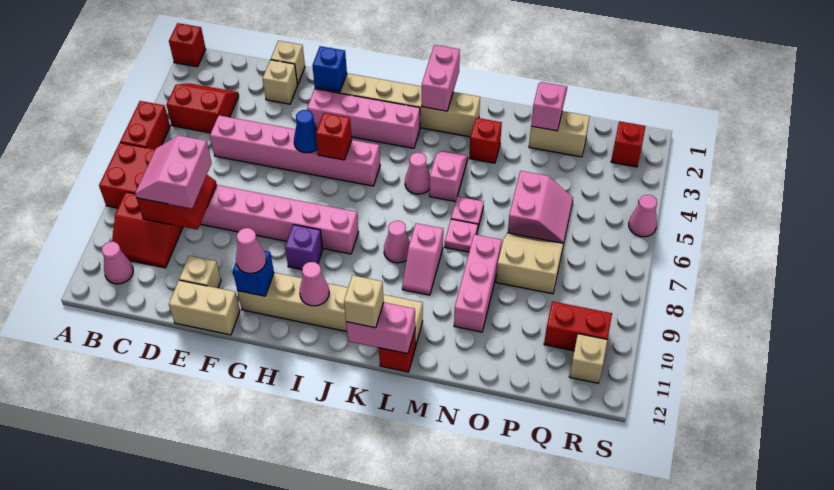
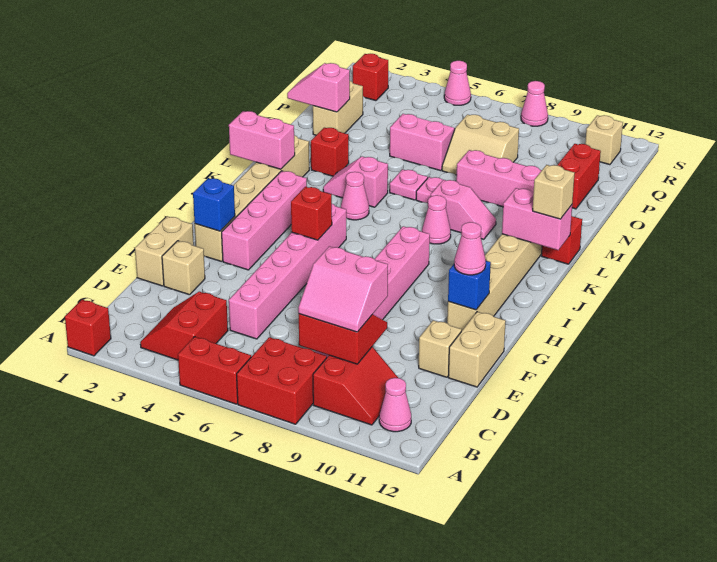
tan 1x1 brick [271,41,305,85] -> tan 1x2 brick [135,216,194,286]
blue 1x1 cone [294,110,318,153] -> none
purple 1x1 brick [285,225,323,270] -> none
pink 1x1 cone [300,262,329,306] -> pink 1x1 cone moved to [521,81,548,126]
pink 1x2 brick [346,302,415,354] -> pink 1x2 brick turned to [502,188,572,250]
tan 2x2 slope [496,233,564,294] -> tan 2x2 slope turned to [442,115,519,175]
red 1x2 brick [544,301,612,351] -> red 1x2 brick moved to [557,144,601,209]

